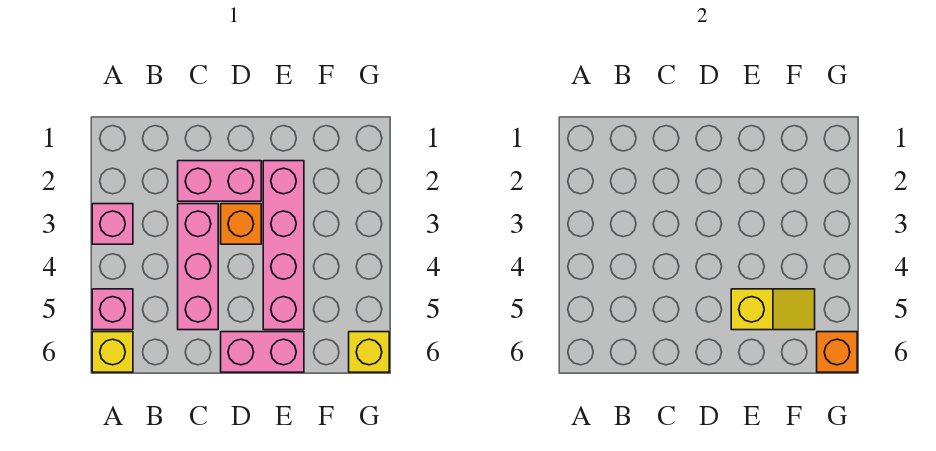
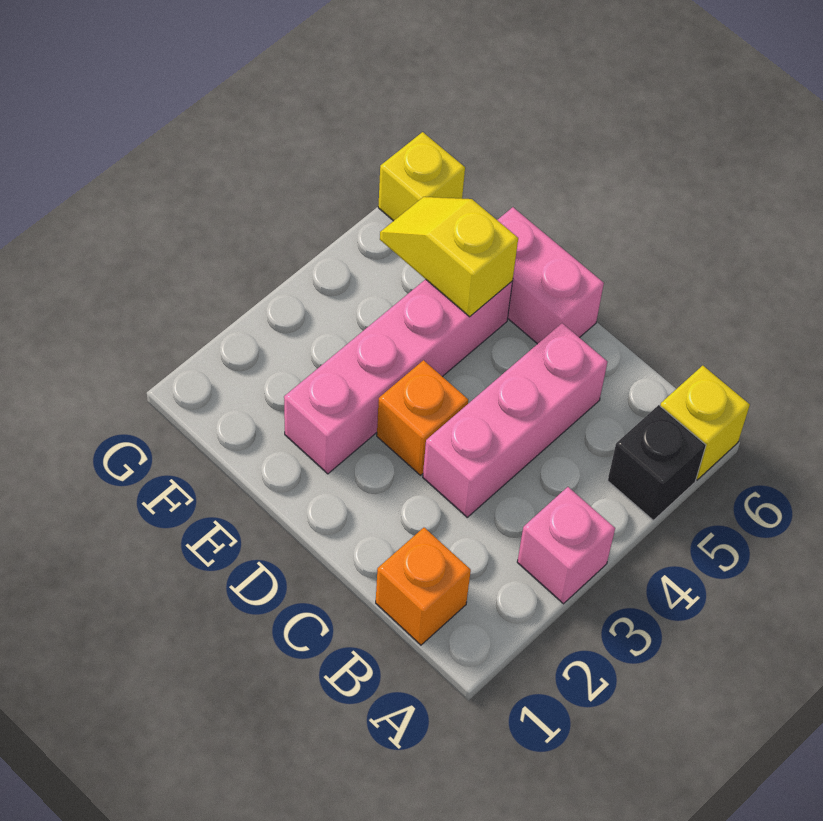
pink 1x1 brick [92,289,133,330] -> black 1x1 brick [608,405,706,520]
pink 1x2 brick [178,161,261,201] -> none
orange 1x1 brick [817,332,857,372] -> orange 1x1 brick moved to [376,528,471,645]

